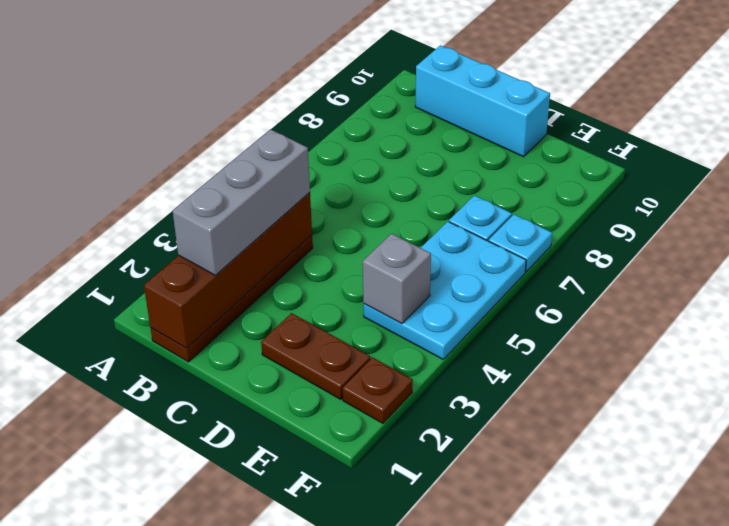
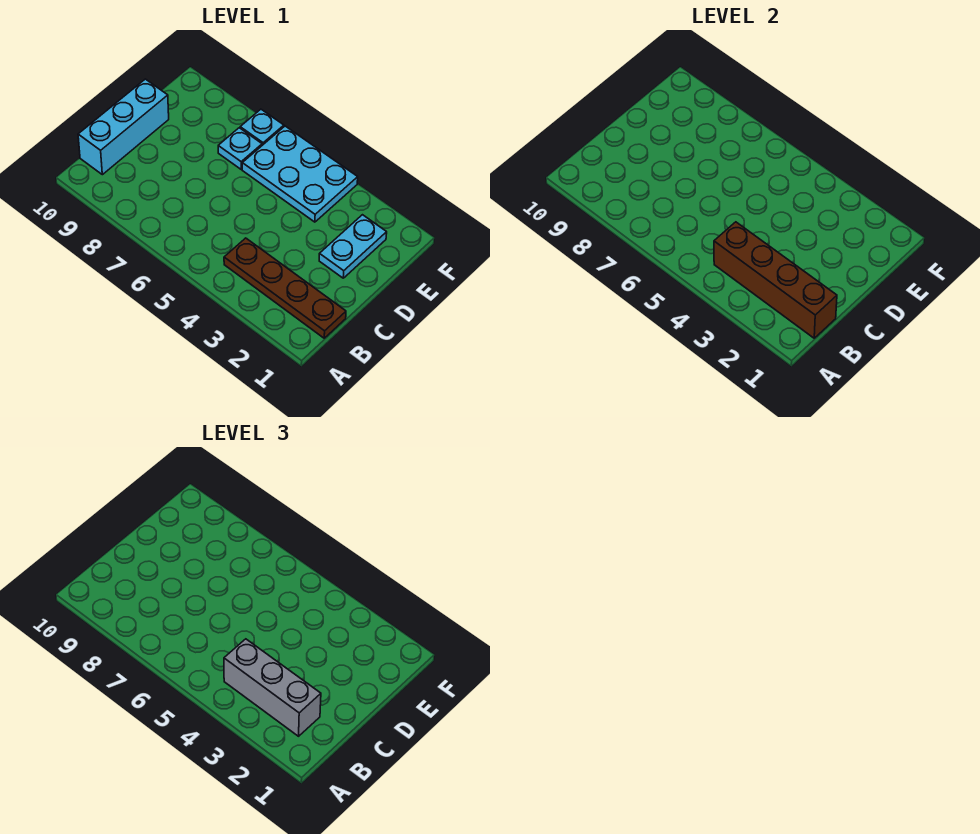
brown 1x2 plate [261,313,370,399] -> cyan 1x2 plate [319,215,387,278]
grey 1x1 brick [363,234,431,323] -> none
brown 1x1 plate [343,358,413,423] -> none

